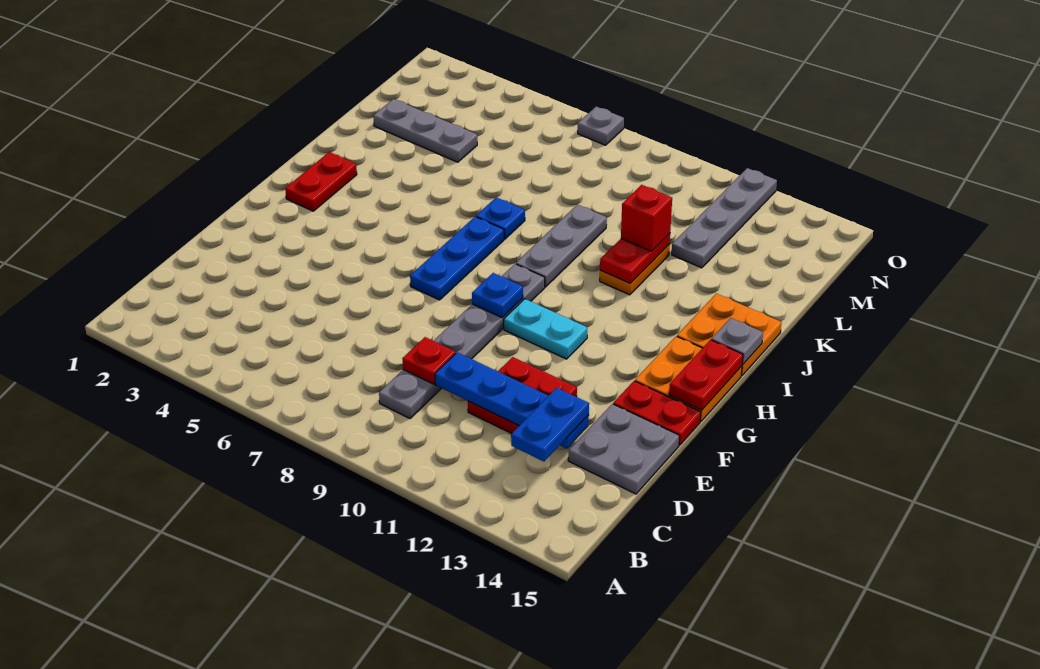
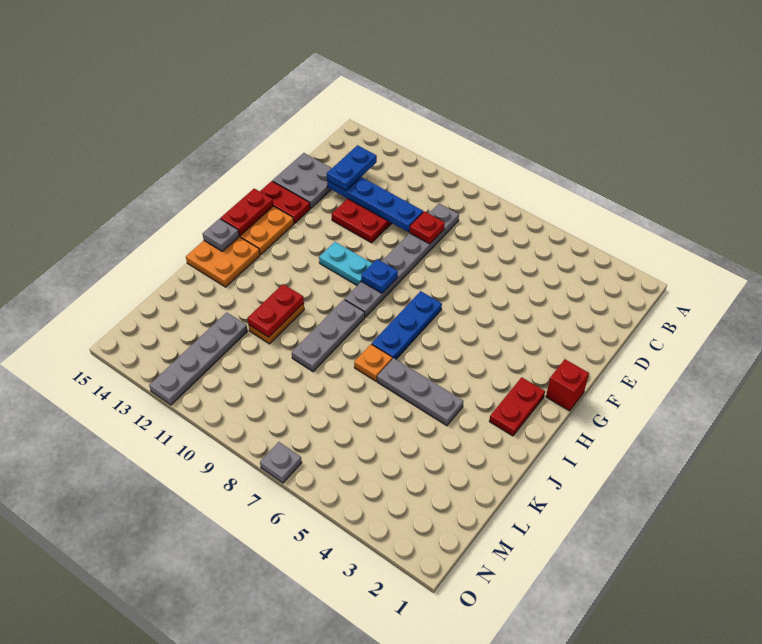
blue 1x1 plate [476,197,525,239] -> orange 1x1 plate [354,344,392,381]
red 1x1 brick [621,185,672,251] -> red 1x1 brick moved to [546,359,589,411]
grey 1x3 plate [373,99,477,162] -> grey 1x3 plate moved to [377,358,463,426]

